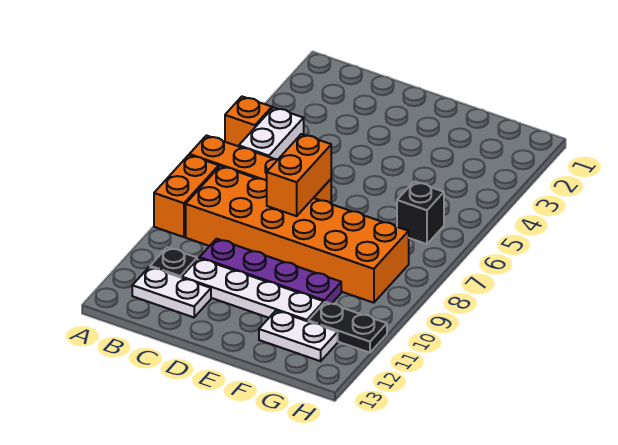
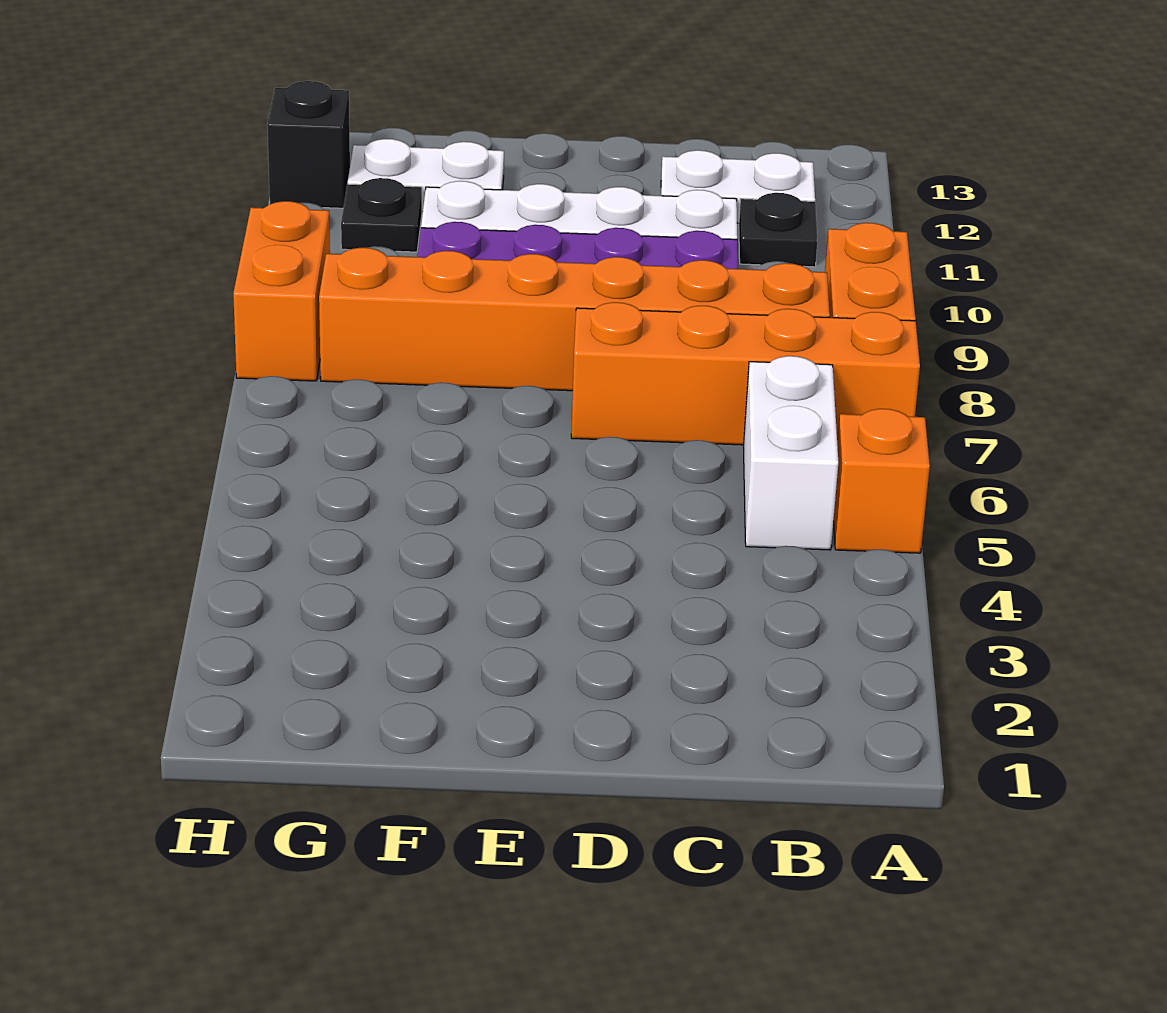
orange 2x6 brick [186,166,409,303] -> orange 1x6 brick [319,248,830,391]
orange 1x2 brick [267,134,331,216] -> orange 1x2 brick moved to [233,201,330,381]
black 1x1 brick [397,182,444,244] -> black 1x1 brick moved to [267,81,350,208]
black 1x2 plate [308,302,387,353] -> black 1x1 plate [341,178,422,252]

